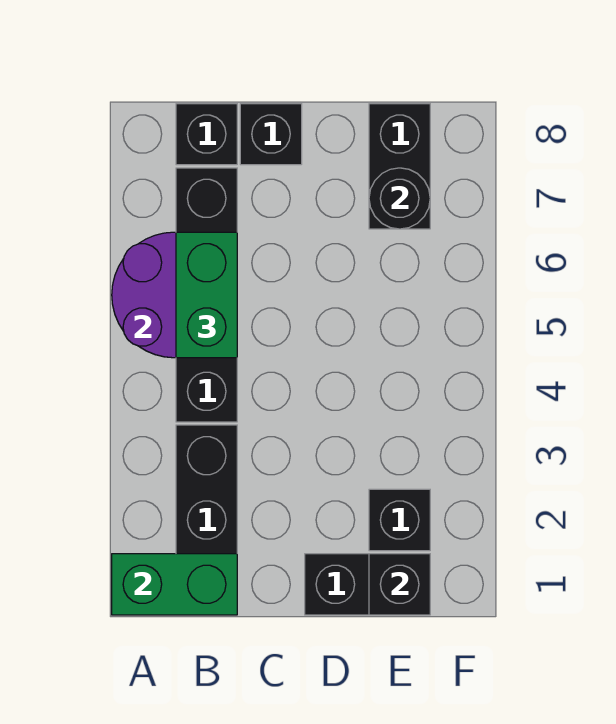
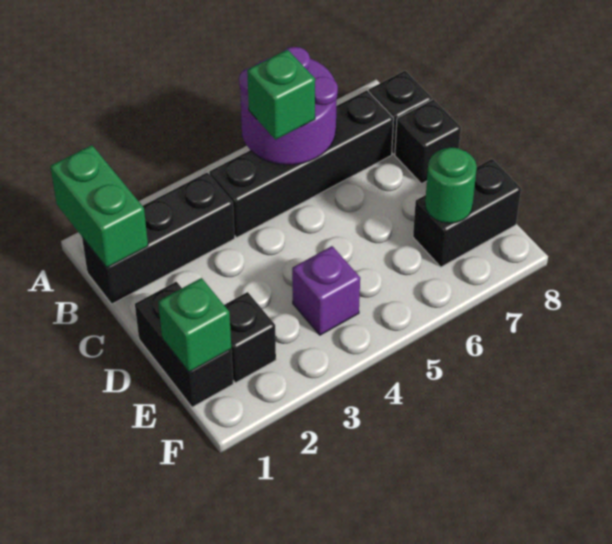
green 1x2 brick [176,232,237,358] -> green 1x1 brick [247,50,315,140]
black 1x1 brick [369,554,430,615] -> green 1x1 brick [158,278,231,372]
none -> purple 1x1 brick [292,246,360,335]
black 1x1 round brick [369,168,430,229] -> green 1x1 round brick [425,148,477,223]

